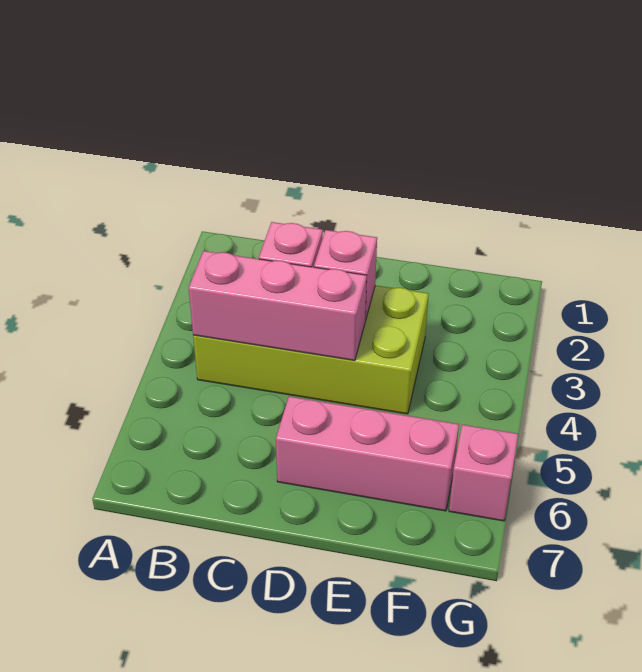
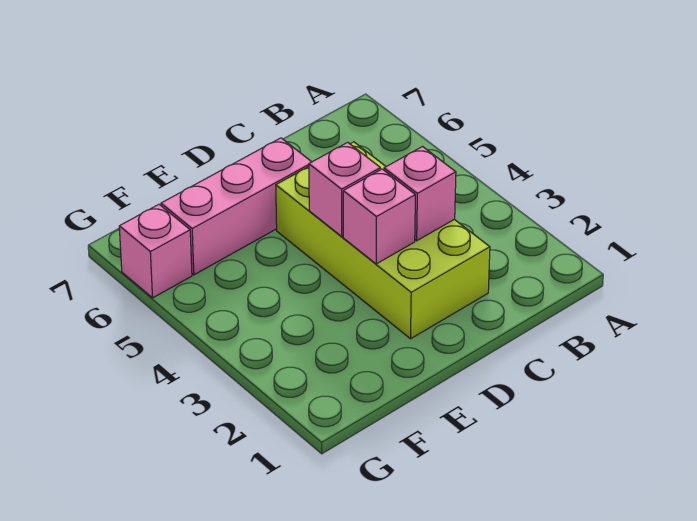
lime 2x4 brick [193,285,429,414] -> lime 2x4 brick turned to [276,142,490,339]
pink 1x3 brick [189,251,367,361] -> pink 1x1 brick [309,142,380,237]

